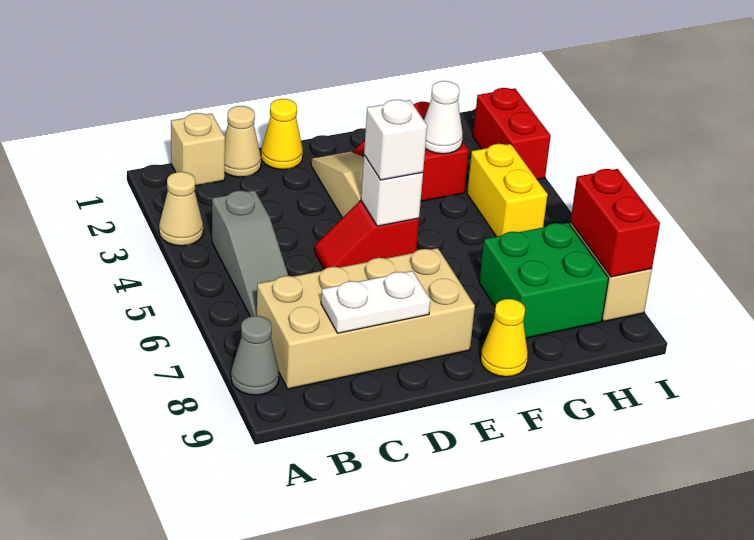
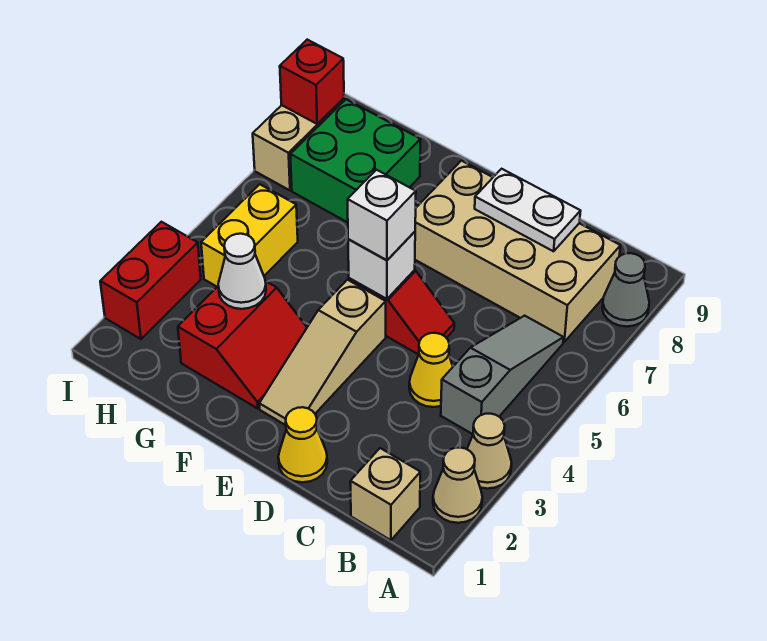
tan 1x1 cone [225,106,261,177] -> tan 1x1 cone moved to [433,448,482,523]
yellow 1x1 cone [481,299,528,377] -> yellow 1x1 cone moved to [409,333,453,407]
red 1x2 brick [570,169,660,277] -> red 1x1 brick [280,40,344,124]

